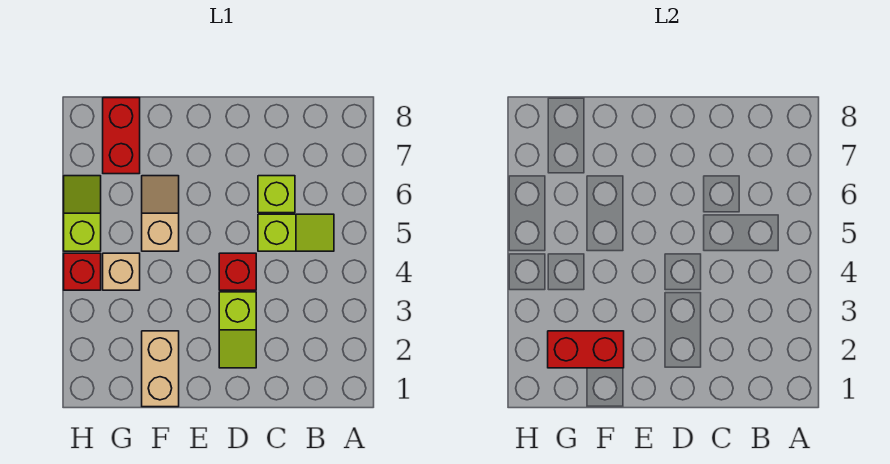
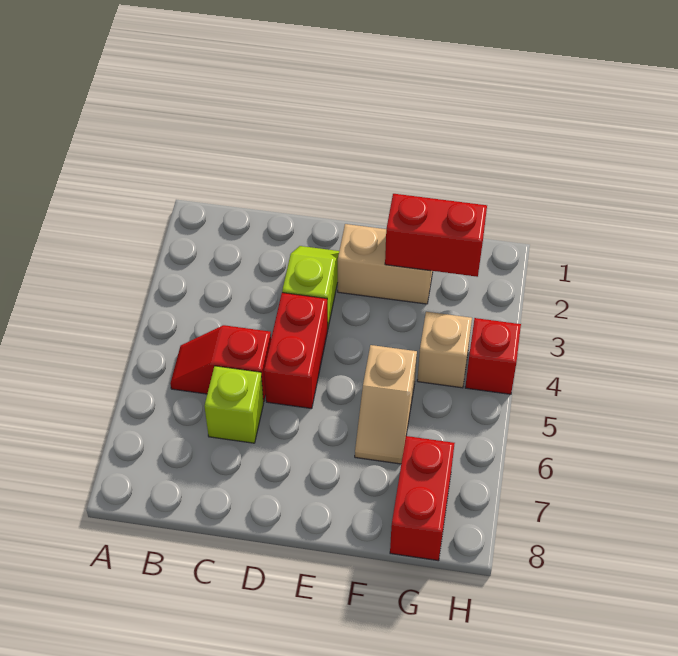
lime 1x2 slope [258,214,334,251] -> red 1x2 slope [170,325,271,402]
red 1x1 brick [219,253,256,290] -> red 1x2 brick [264,293,328,409]
tan 1x2 brick [142,331,179,407] -> tan 1x2 brick turned to [338,224,433,304]
lime 1x2 slope [64,176,101,251] -> none

